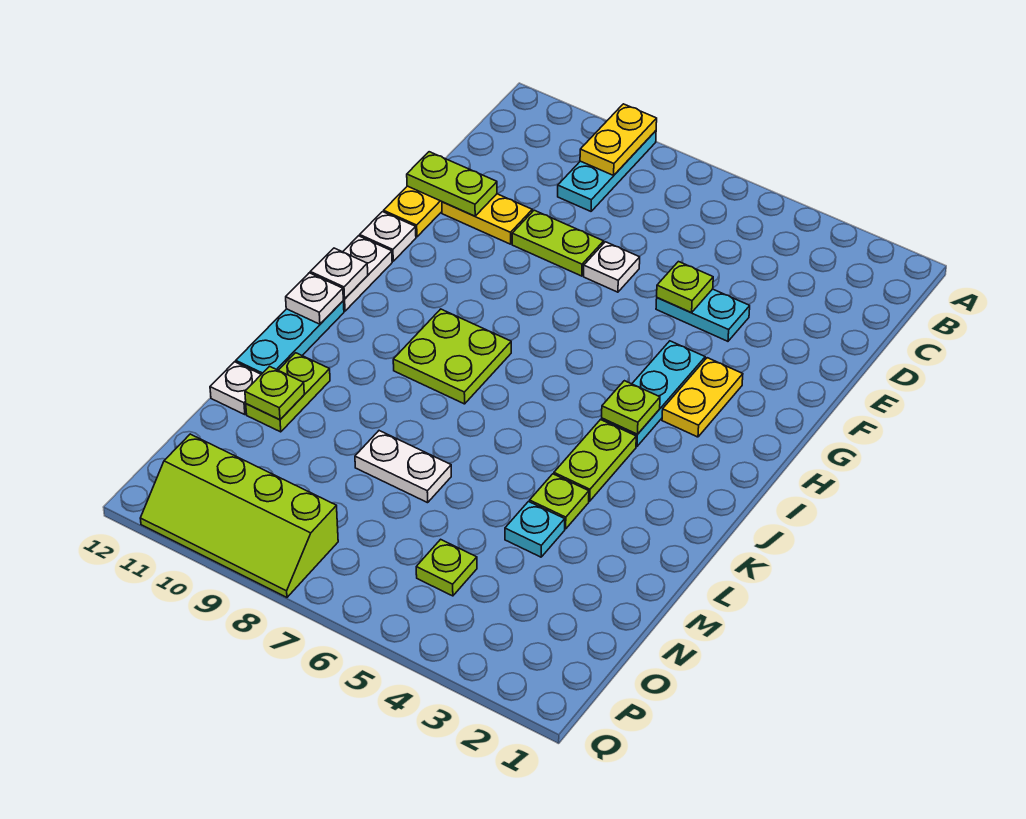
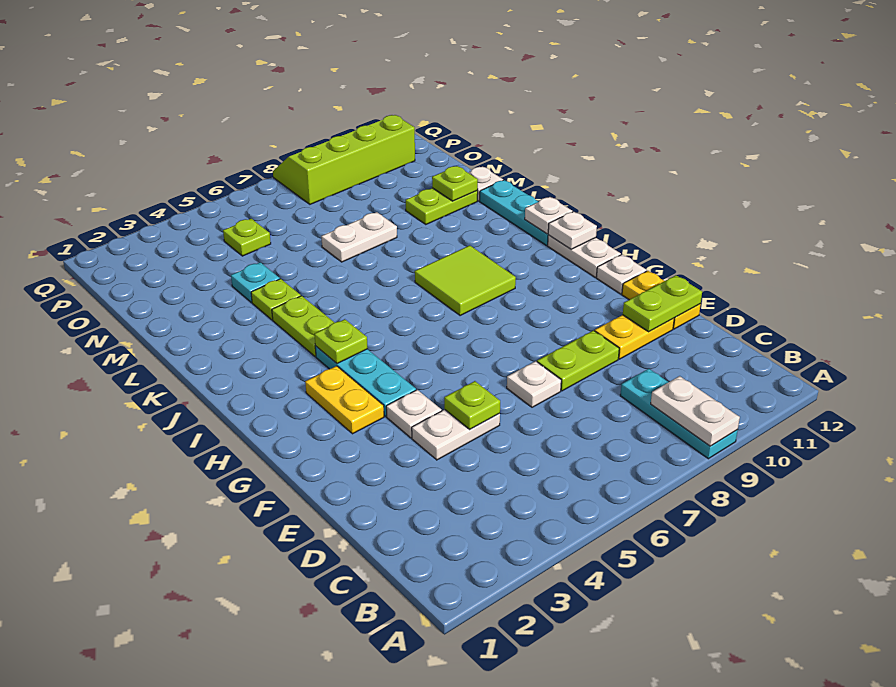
yellow 1x2 plate [580,104,657,175] -> white 1x2 plate [651,376,740,446]
cyan 1x2 plate [656,289,750,341] -> white 1x2 plate [412,410,500,460]
none -> white 1x1 plate [386,390,442,438]
lime 2x2 plate [393,309,511,404] -> lime 2x2 tile [415,245,516,316]
lime 1x2 plate [246,353,330,432] -> lime 1x2 plate turned to [406,188,478,224]

